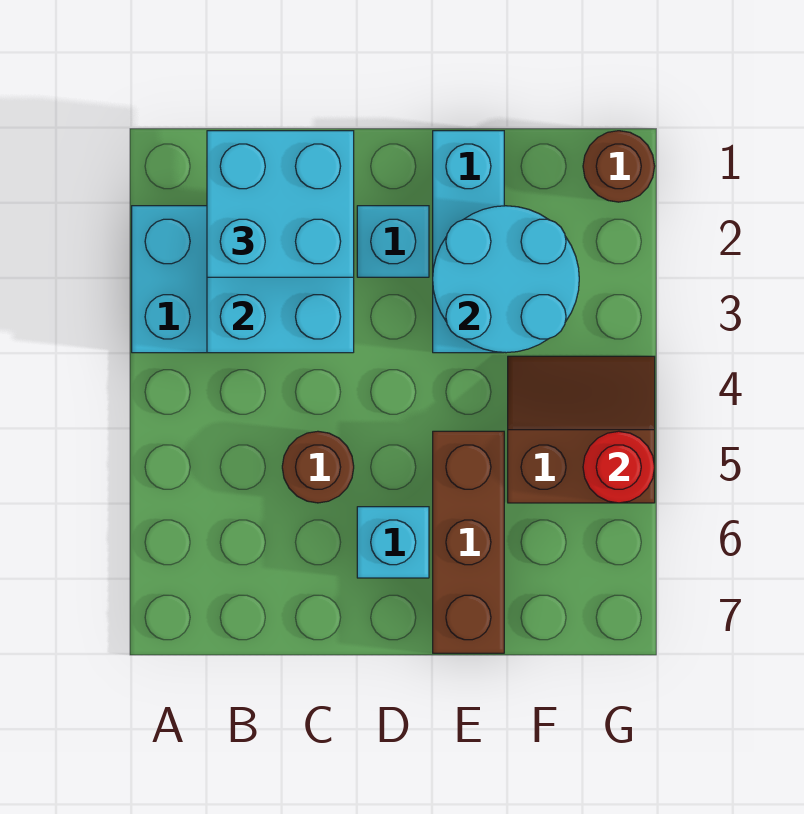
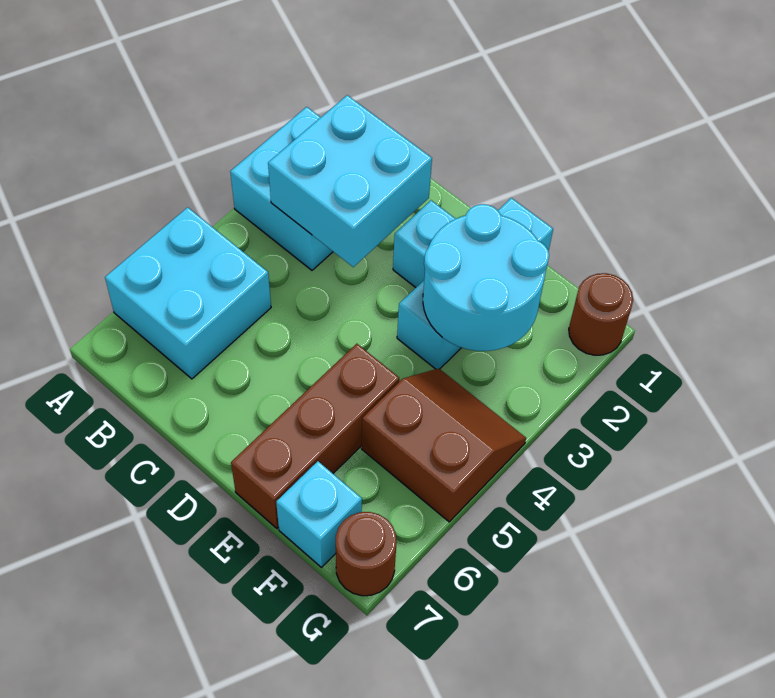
cyan 2x2 brick [207,131,354,277] -> cyan 2x2 brick moved to [105,207,271,379]
brown 1x1 round brick [282,431,354,503] -> brown 1x1 round brick moved to [336,512,396,596]
cyan 1x1 brick [357,507,429,578] -> cyan 1x1 brick moved to [276,461,362,567]
red 1x1 round brick [583,431,655,503] -> none

